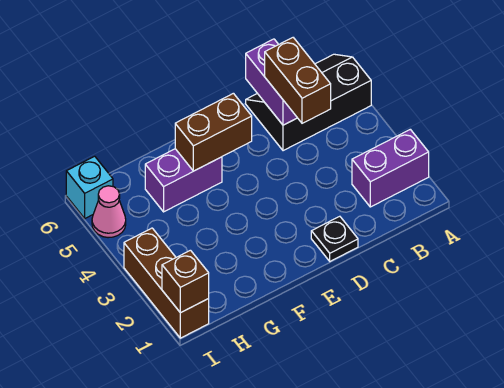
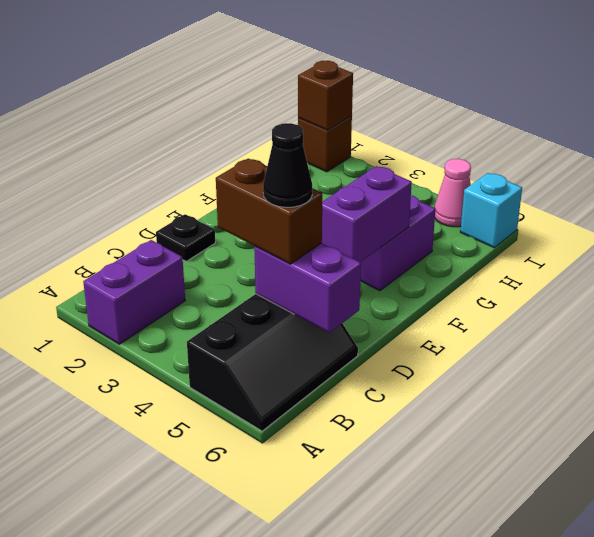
none -> black 1x1 cone [263,123,312,207]
brown 1x2 brick [175,93,252,171] -> purple 1x2 brick [322,166,412,262]
brown 1x3 brick [124,228,209,338] -> brown 1x1 brick [298,116,352,172]

